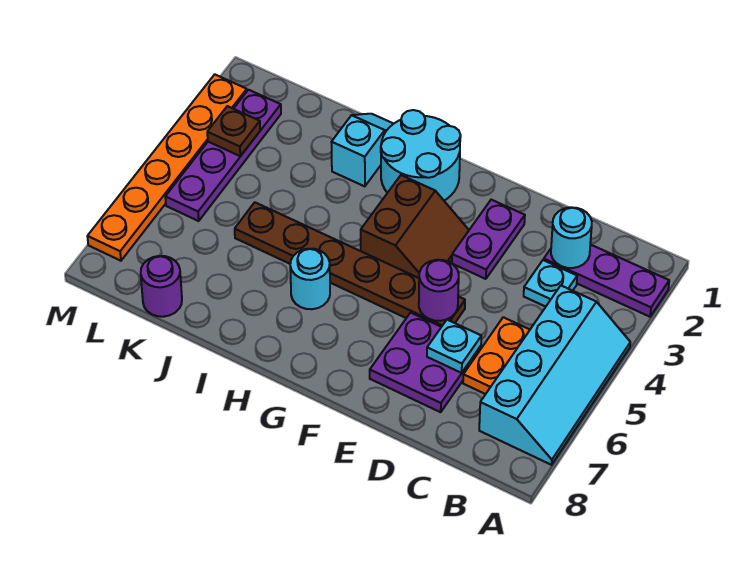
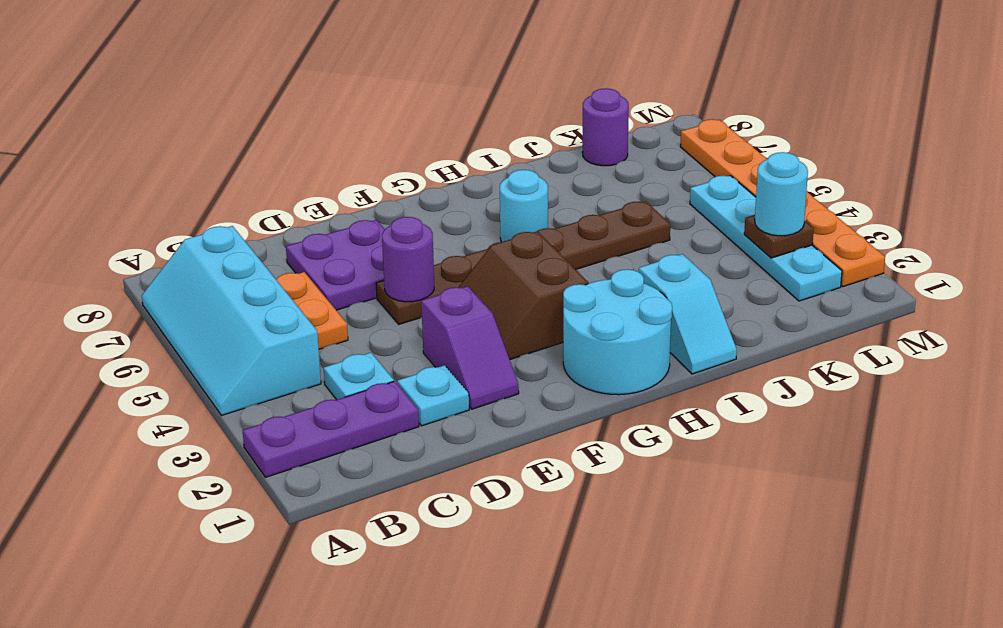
cyan 1x1 round brick [551,207,592,268] -> cyan 1x1 round brick moved to [755,152,808,236]
cyan 1x1 plate [427,320,481,373] -> cyan 1x1 plate moved to [397,365,469,426]
purple 1x2 plate [452,200,525,279] -> purple 1x2 slope [421,286,519,409]
purple 1x4 plate [165,90,281,221] -> cyan 1x4 plate [690,176,842,301]

